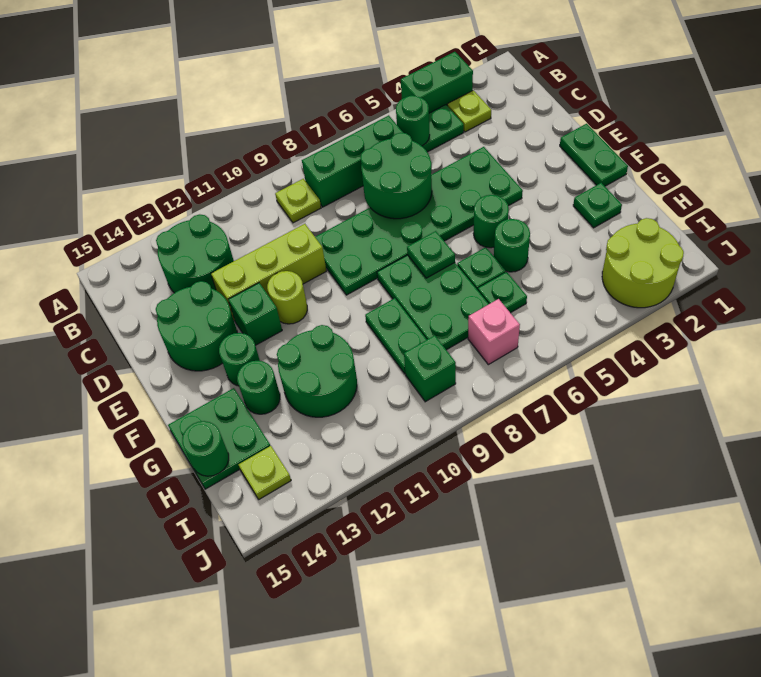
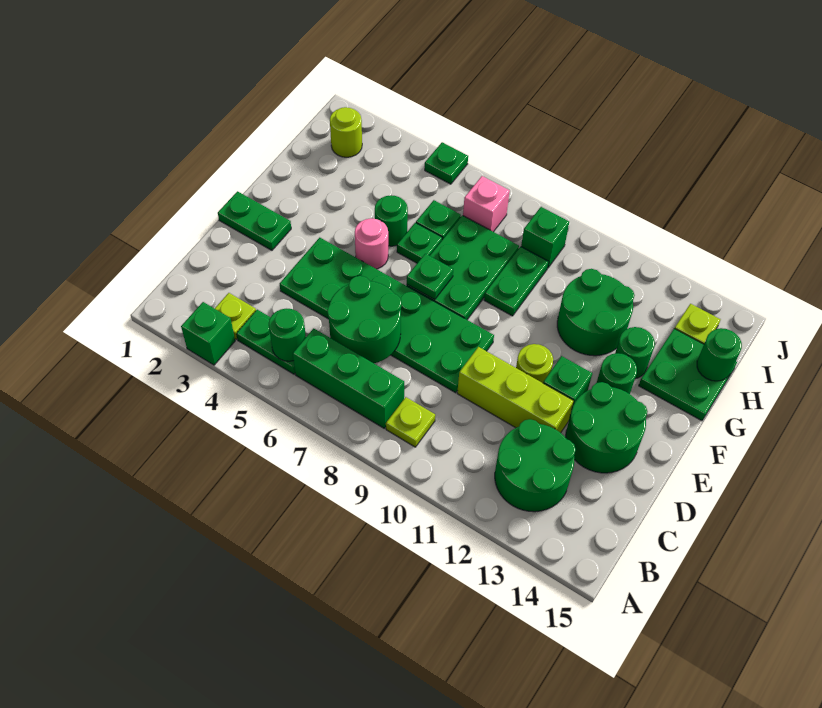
green 1x2 brick [401,52,473,113] -> green 1x1 brick [181,302,235,365]
green 1x2 plate [560,124,628,186] -> green 1x2 plate turned to [218,191,291,250]
green 1x1 round brick [473,195,509,248] -> pink 1x1 round brick [355,218,388,269]
green 1x1 plate [573,183,622,228] -> green 1x1 plate moved to [425,142,468,184]
lime 2x2 round brick [602,218,684,308] -> lime 1x1 round brick [330,107,362,157]

